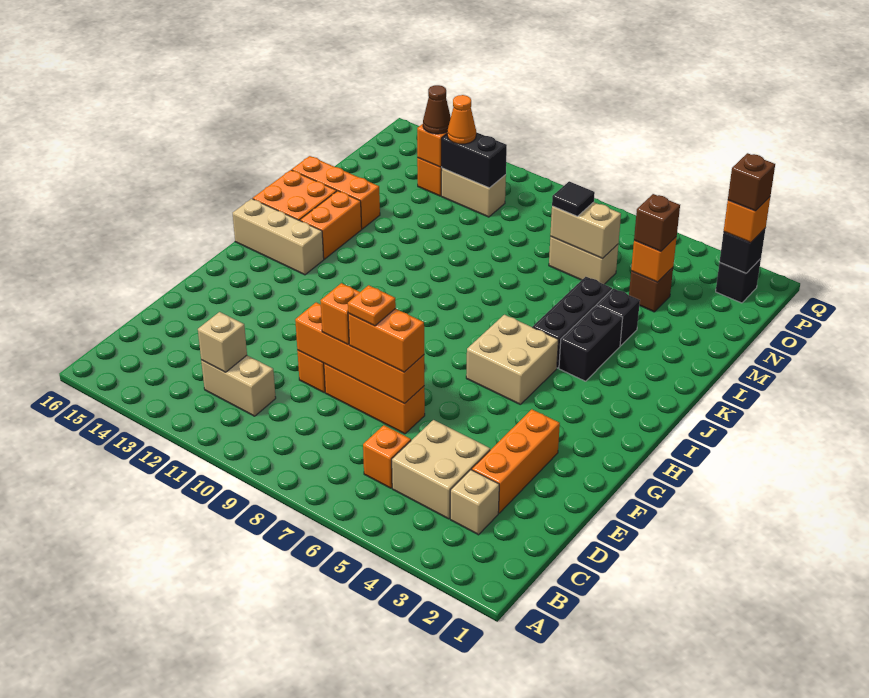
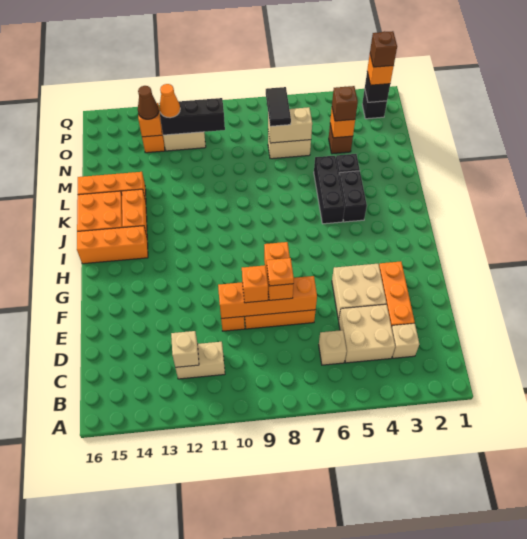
orange 1x1 brick [363,425,411,488] -> tan 1x1 brick [319,330,347,365]
orange 1x2 brick [348,308,424,372] -> orange 1x2 brick turned to [264,242,293,300]
tan 2x2 brick [466,315,558,404] -> tan 2x2 brick moved to [332,263,386,320]
tan 1x3 brick [233,199,324,275] -> orange 1x3 brick [77,226,148,264]
black 1x1 tile [552,181,595,216] -> black 1x2 tile [266,87,291,126]
black 1x2 brick [441,132,507,188] -> black 1x3 brick [159,98,225,135]

